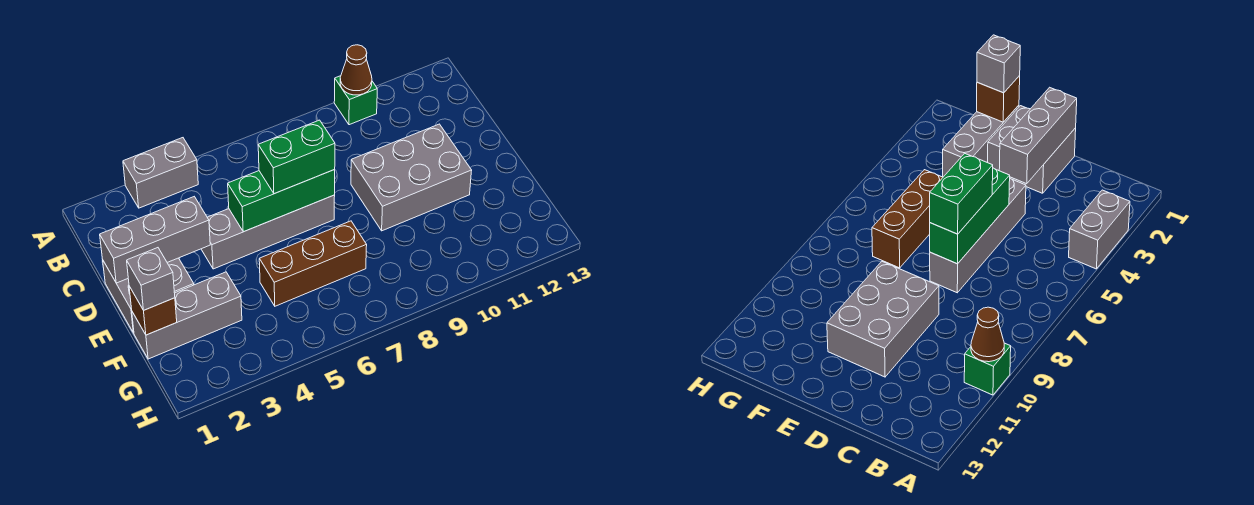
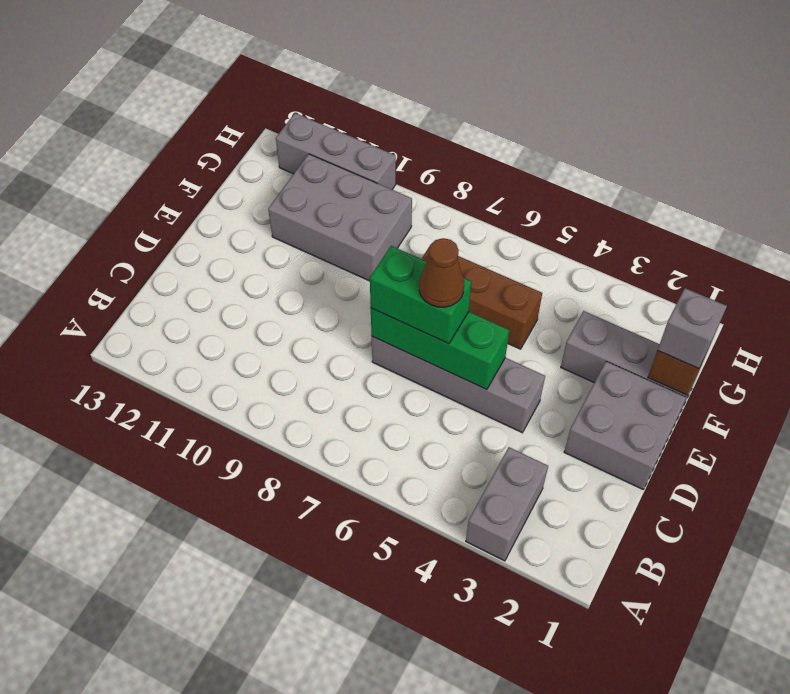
grey 1x2 brick [123,138,198,208] -> grey 1x2 brick turned to [466,447,548,561]
green 1x1 brick [334,76,377,125] -> none
brown 1x1 cone [340,45,372,95] -> brown 1x1 cone moved to [419,238,464,307]
grey 1x3 brick [100,197,210,283] -> grey 1x3 brick moved to [276,113,396,189]
grey 2x3 brick [351,124,472,231] -> grey 2x3 brick moved to [268,154,412,281]

